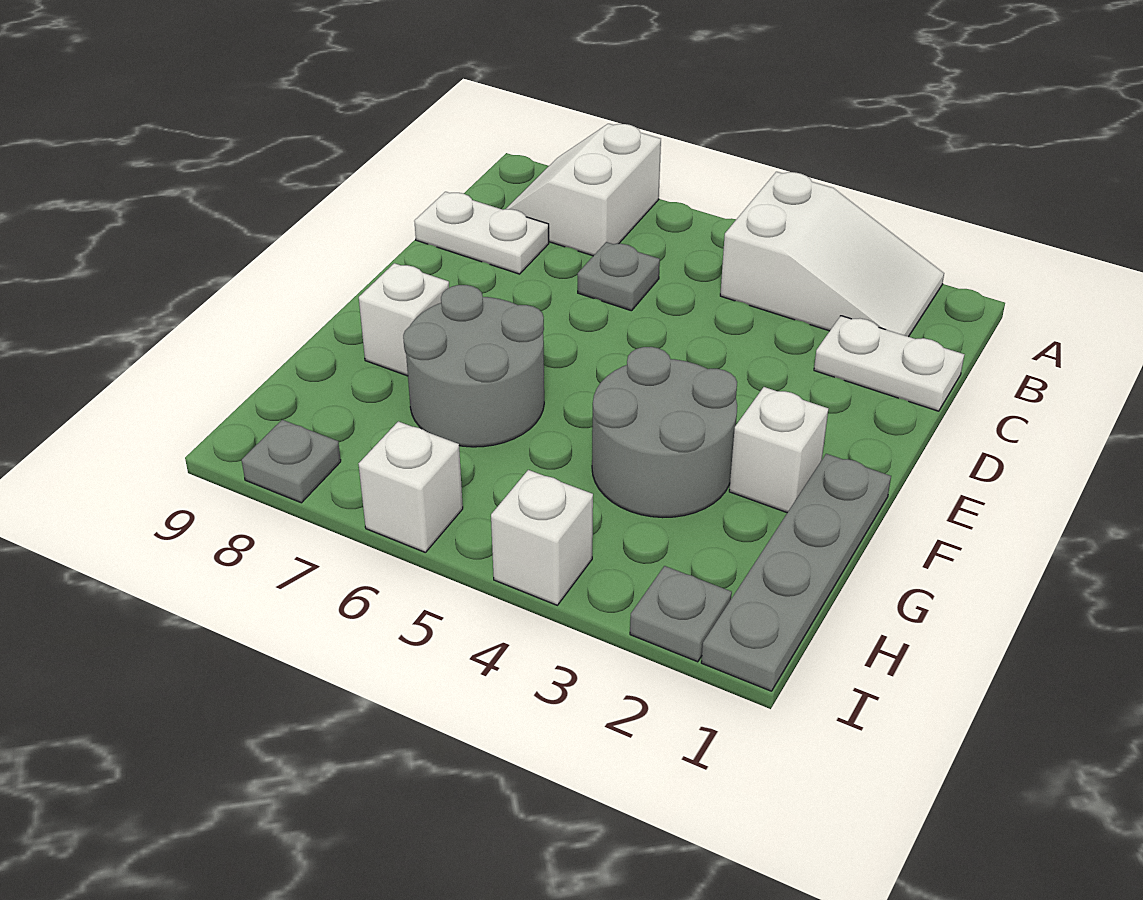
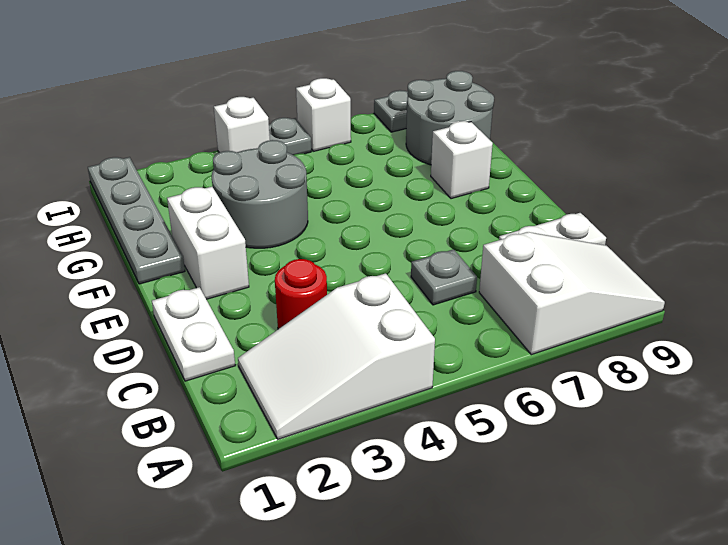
white 2x2 slope [506,124,661,256] -> white 2x3 slope [479,232,665,355]
white 1x2 plate [814,316,964,411] -> white 1x2 plate turned to [152,287,235,381]
none -> red 1x1 round brick [275,259,327,329]
white 1x1 brick [729,387,828,513] -> white 1x2 brick [167,187,249,299]
grey 2x2 round brick [403,285,544,447] -> grey 2x2 round brick moved to [406,71,494,165]
grey 1x1 plate [630,566,732,662] -> grey 1x1 plate moved to [269,118,311,155]

